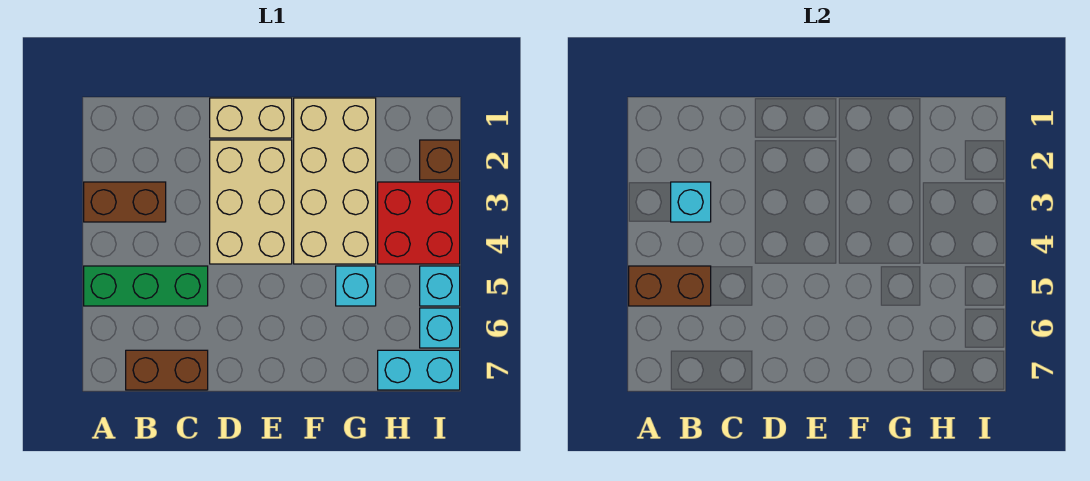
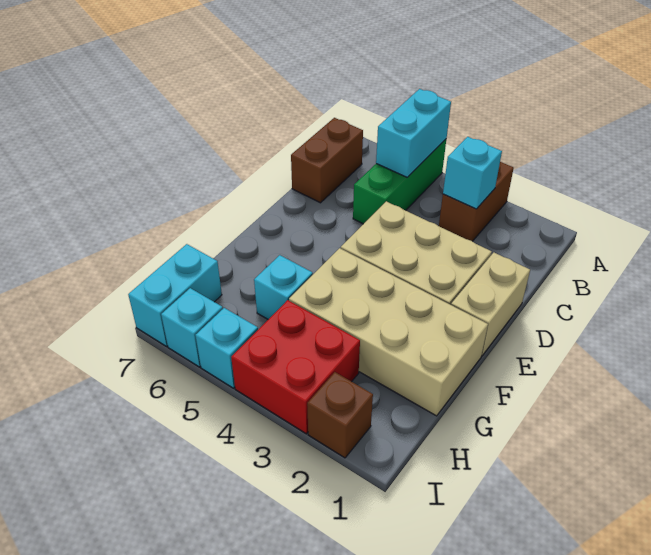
brown 1x2 brick [629,266,711,306] -> cyan 1x2 brick [376,89,451,177]

